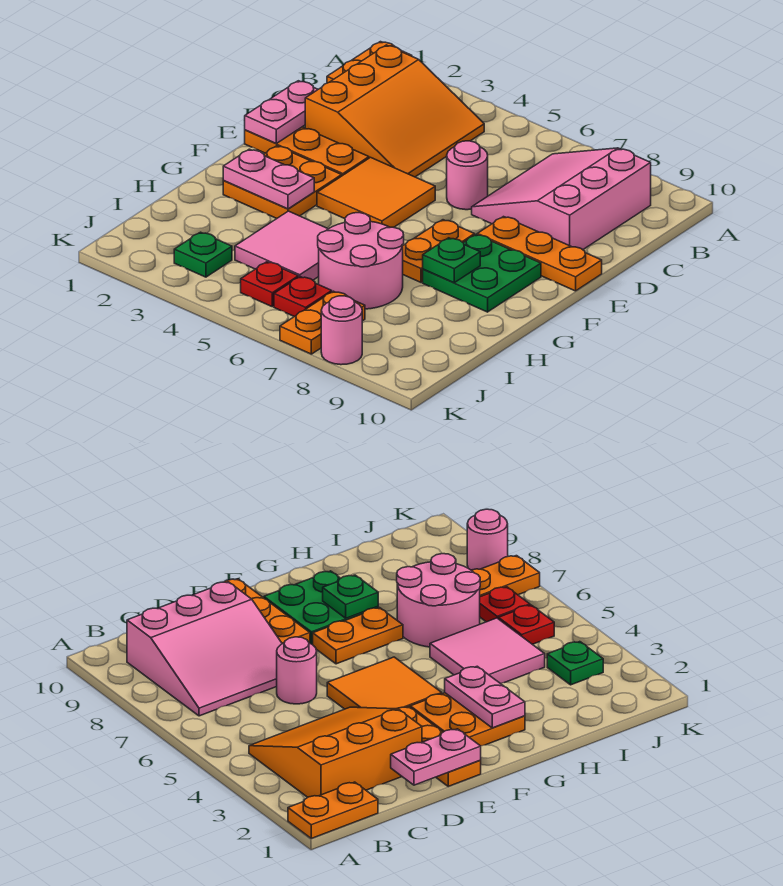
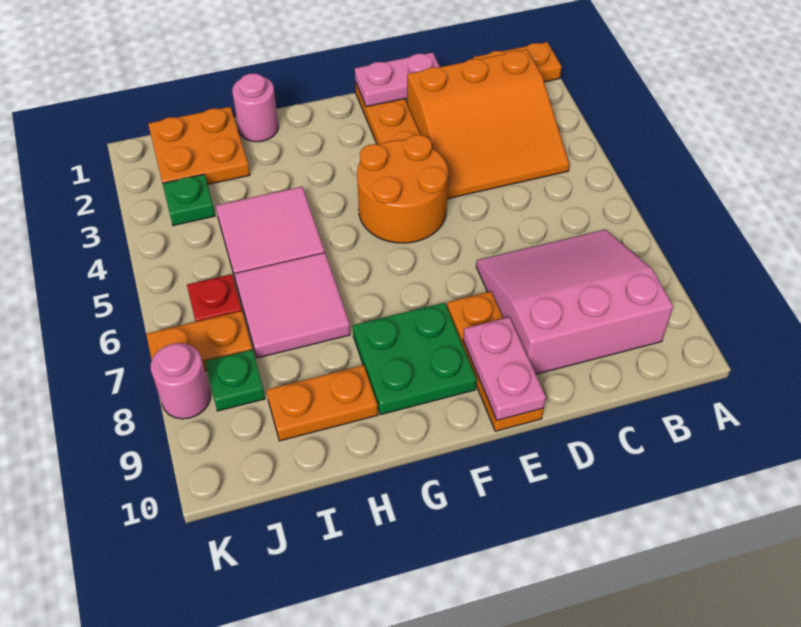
pink 1x1 round brick [447,141,488,210] -> pink 1x1 round brick moved to [232,74,278,142]
orange 2x2 tile [317,157,435,227] -> orange 2x2 round brick [357,135,448,243]
orange 2x2 plate [223,146,342,218] -> orange 2x2 plate moved to [148,107,250,184]
orange 1x2 plate [403,220,475,282] -> orange 1x2 plate moved to [266,365,378,441]
pink 1x2 plate [223,149,314,209] -> pink 1x2 plate moved to [463,317,546,420]
green 1x1 plate [423,238,480,283] -> green 1x1 plate moved to [205,350,265,411]
pink 2x2 round brick [318,213,404,309] -> pink 2x2 tile [234,253,350,358]
red 1x1 plate [241,262,298,307] -> none

